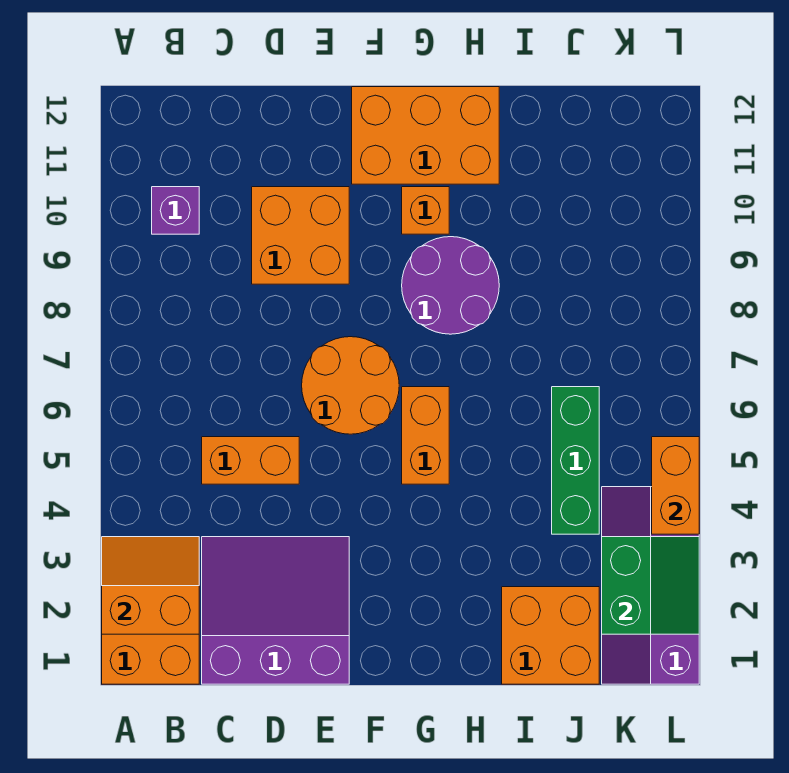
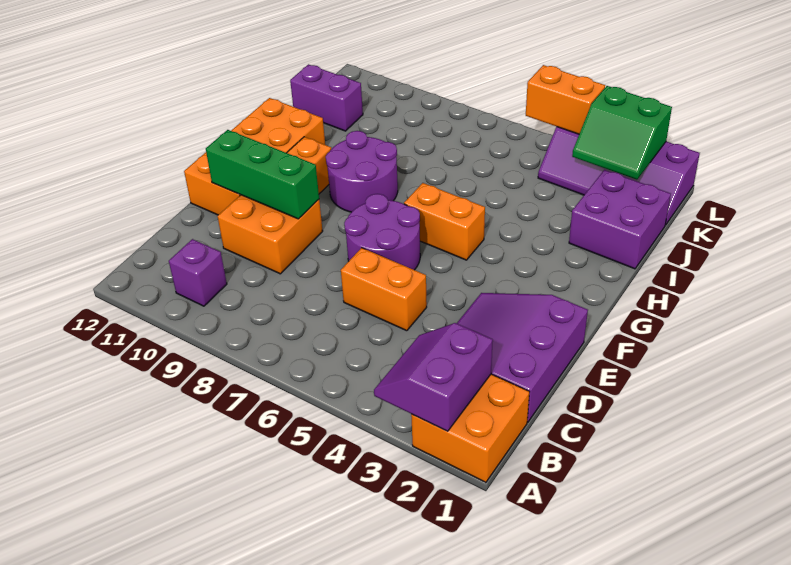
orange 2x2 slope [102,537,199,634] -> purple 2x2 slope [374,323,493,431]
orange 1x2 brick [202,437,299,484] -> orange 1x2 brick turned to [341,248,427,331]
orange 2x2 round brick [302,337,399,434] -> purple 2x2 round brick [344,194,420,270]
orange 2x3 brick [352,87,499,184] -> orange 2x4 brick [184,98,325,215]
orange 2x2 brick [502,587,599,684] -> purple 2x2 brick [569,170,671,269]
green 1x3 brick [552,387,599,534] -> green 1x3 brick moved to [206,130,319,219]
none -> purple 1x2 brick [290,64,363,131]
green 2x2 slope [602,537,699,634] -> green 2x2 slope turned to [572,86,672,180]

